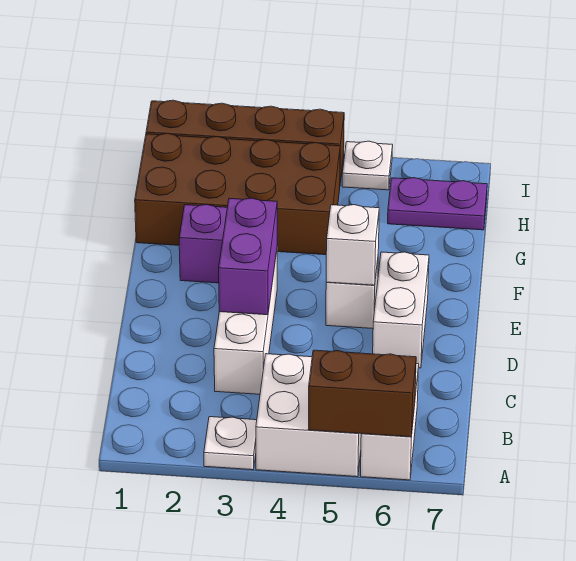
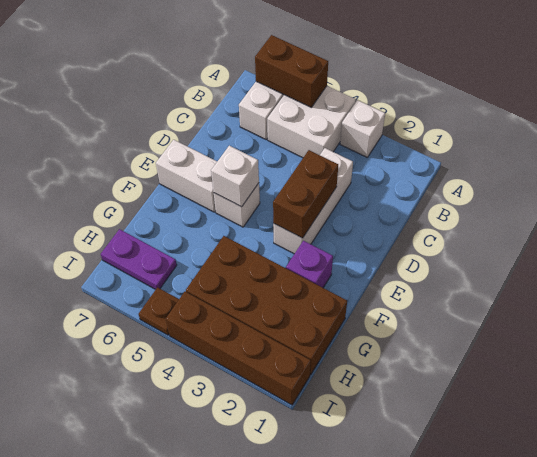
white 1x1 plate [204,417,257,470] -> white 1x1 brick [340,100,385,157]
purple 1x2 brick [219,198,277,315] -> brown 1x2 brick [273,150,338,238]
white 1x2 brick [373,252,429,368] -> white 1x2 brick turned to [156,140,217,212]
white 1x1 plate [342,141,393,190] -> brown 1x1 plate [139,287,179,335]

